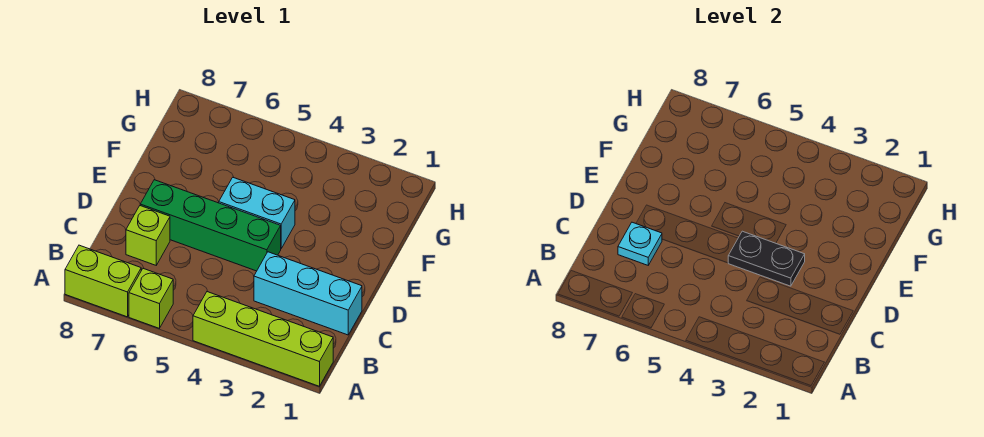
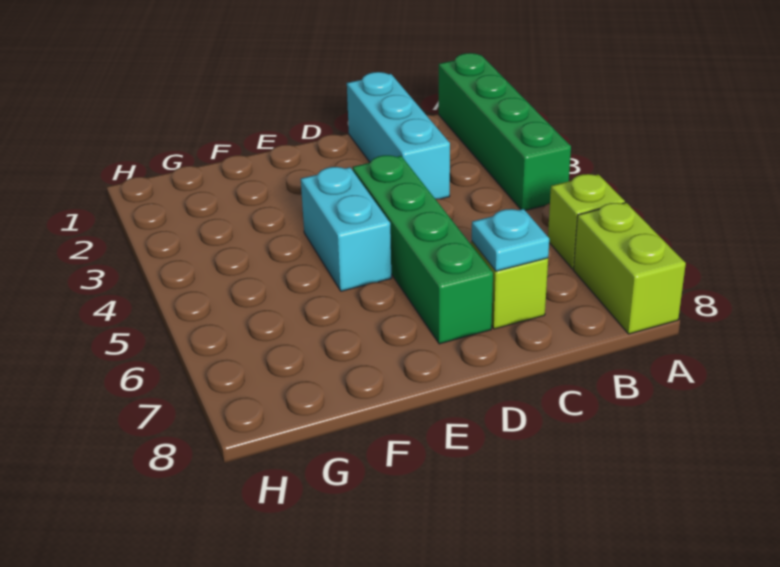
lime 1x4 brick [193,292,333,386] -> green 1x4 brick [439,53,571,211]
black 1x2 plate [728,231,805,286] -> none

